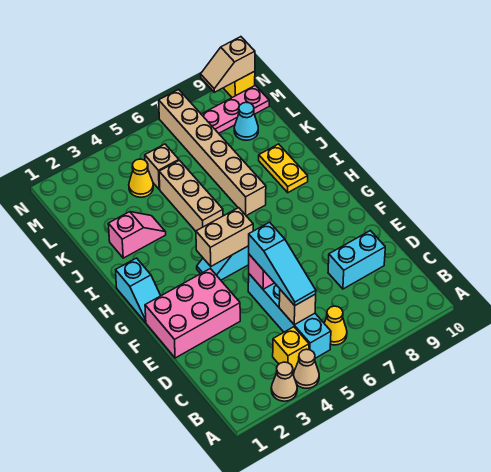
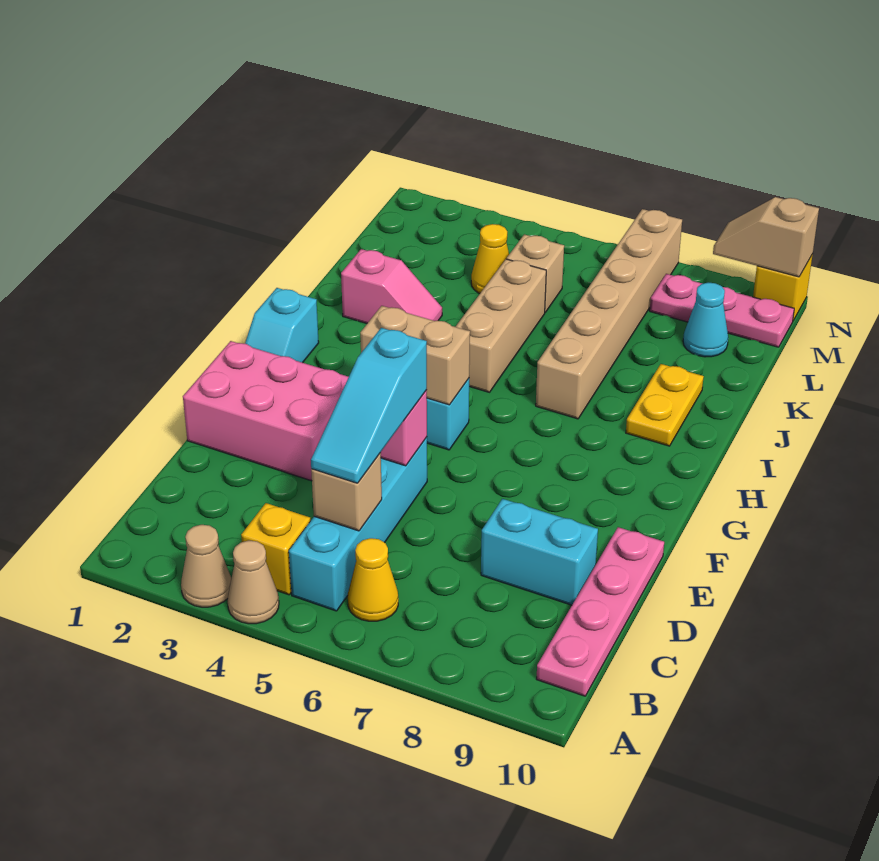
none -> pink 1x4 plate [537,527,664,696]

